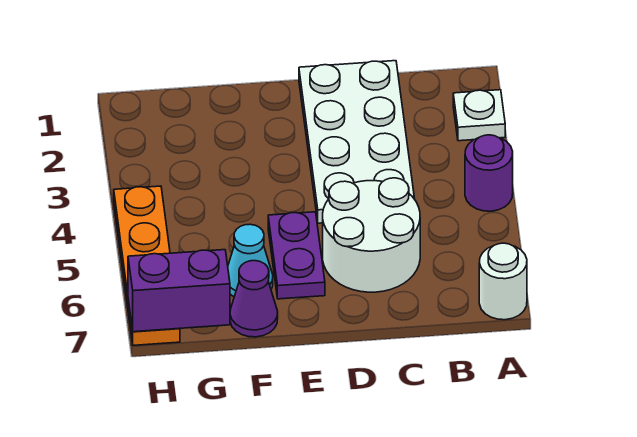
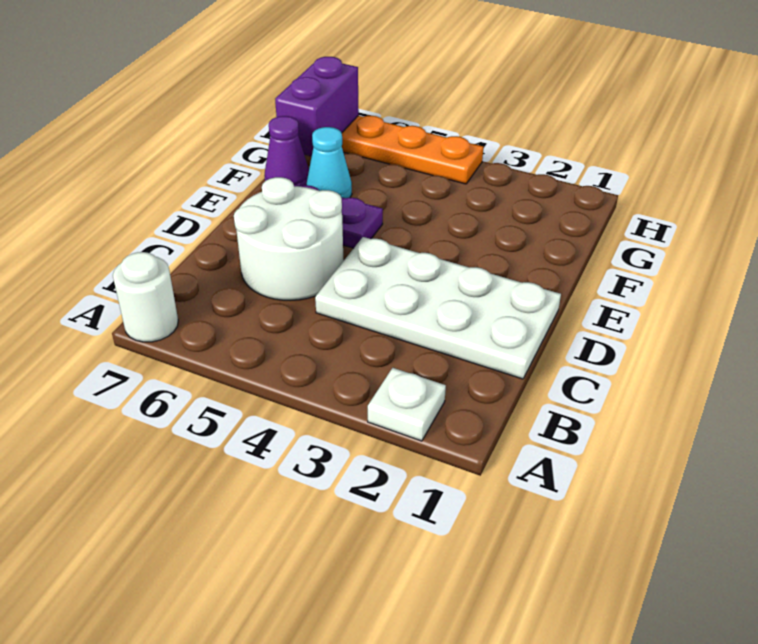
purple 1x1 round brick [465,135,513,211] -> none

